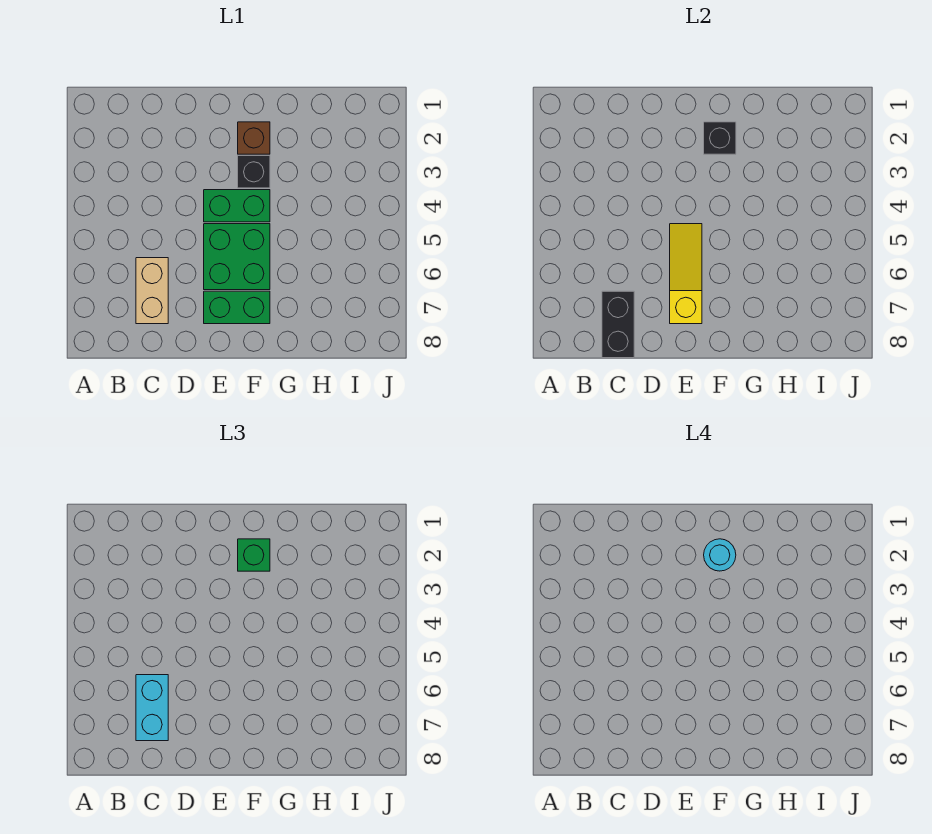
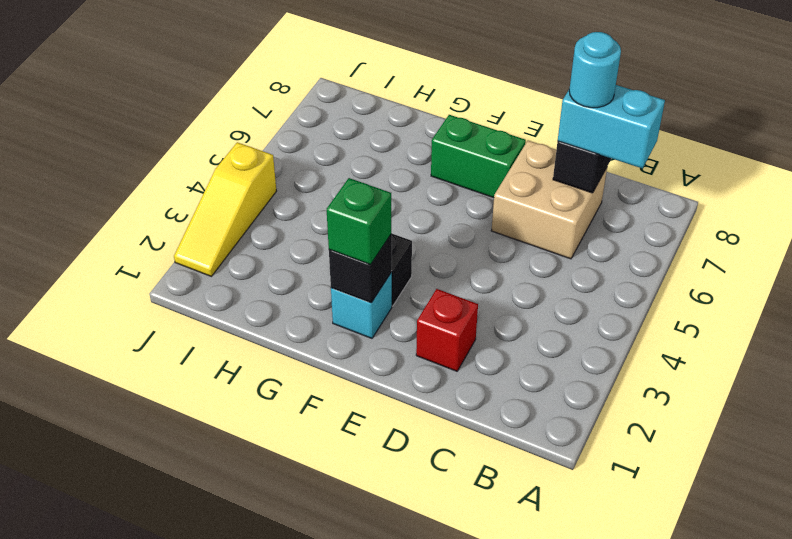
tan 1x2 brick [136,258,168,324] -> tan 2x2 brick [491,141,607,259]
cyan 1x2 brick [136,675,168,741] -> cyan 1x2 brick turned to [558,85,665,168]
none -> red 1x1 brick [416,289,478,371]
green 1x2 brick [204,190,270,222] -> none
green 2x2 brick [204,224,270,290] -> none
yellow 1x3 slope [670,224,702,324] -> yellow 1x3 slope moved to [174,142,276,276]
brown 1x1 brick [238,122,270,154] -> cyan 1x1 brick [331,273,392,338]
cyan 1x1 round brick [704,539,736,571] -> cyan 1x1 round brick moved to [569,32,621,108]

